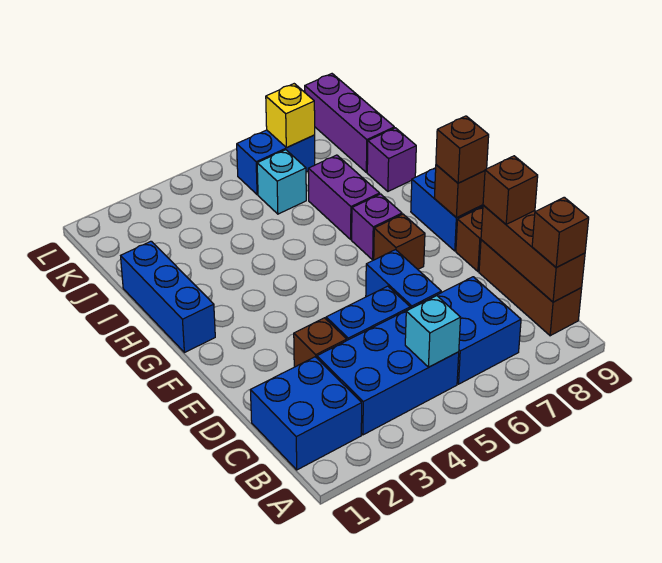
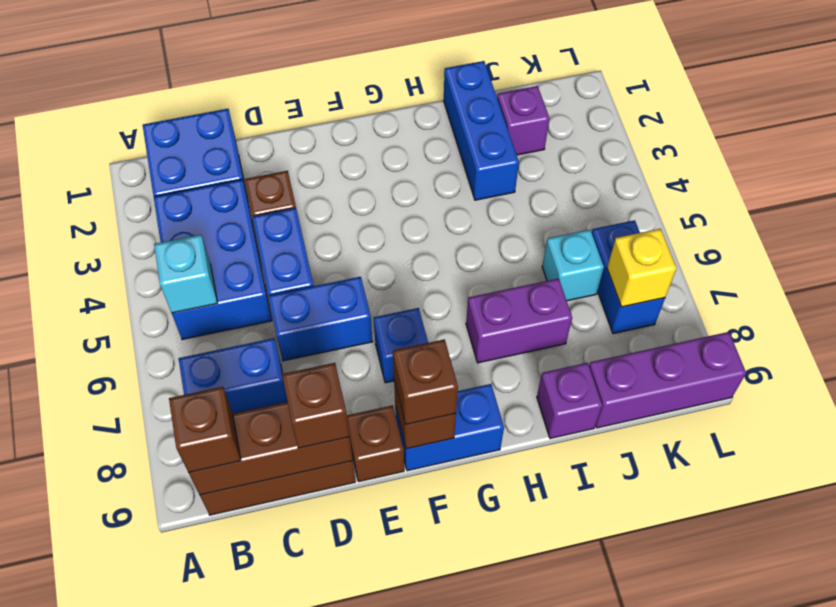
blue 2x2 brick [414,277,521,384] -> blue 1x2 brick [179,338,288,414]
brown 1x1 brick [374,214,425,269] -> blue 1x1 brick [374,308,428,383]
blue 1x3 brick [121,241,215,353] -> blue 1x3 brick turned to [444,61,519,200]
purple 1x1 brick [352,194,402,260] -> purple 1x1 brick moved to [497,86,549,155]

